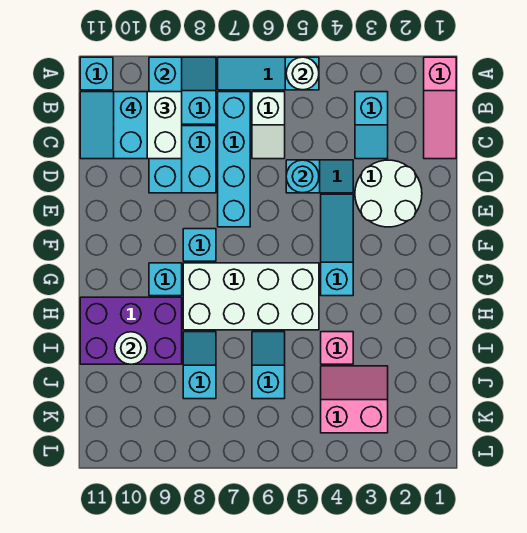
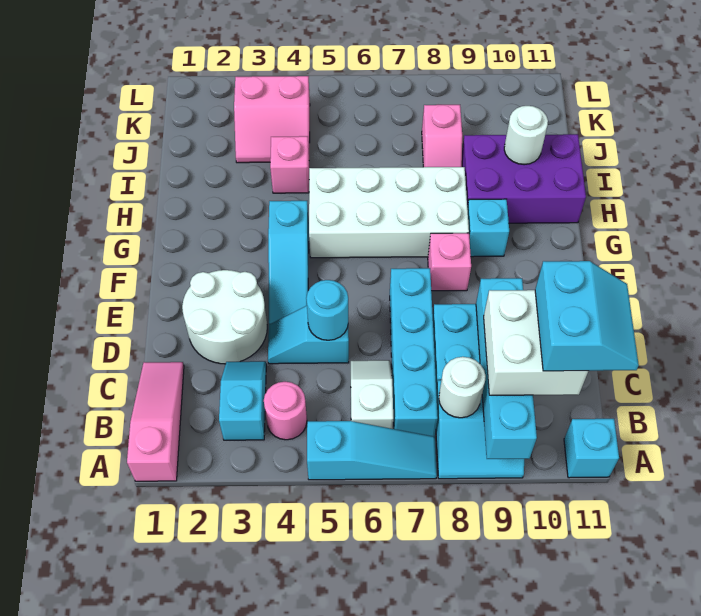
white 1x1 round brick [286,57,319,90] -> white 1x1 round brick moved to [439,357,486,418]
none -> pink 1x1 round brick [264,382,307,440]
cyan 1x1 brick [183,229,216,261] -> pink 1x1 brick [428,233,471,291]
cyan 1x2 slope [252,332,285,399] -> none
cyan 1x2 slope [183,332,216,399] -> pink 1x2 slope [422,105,462,167]

